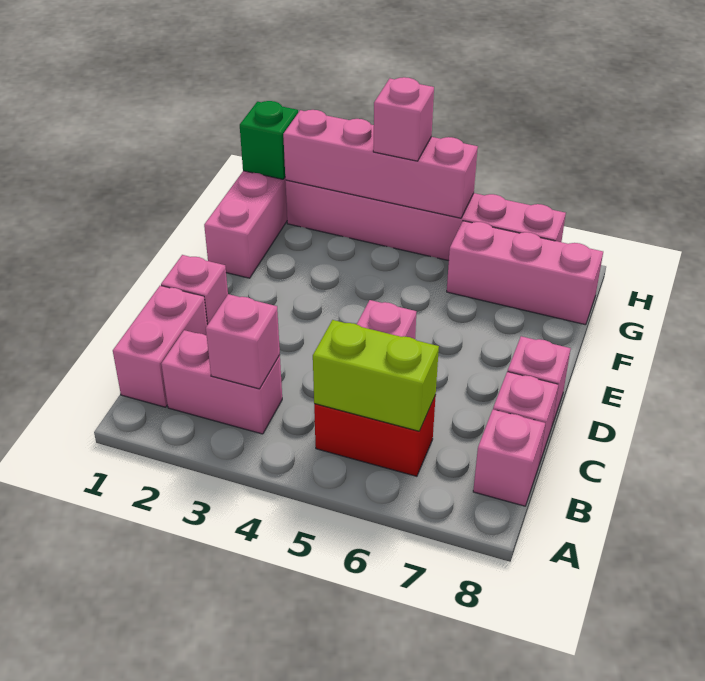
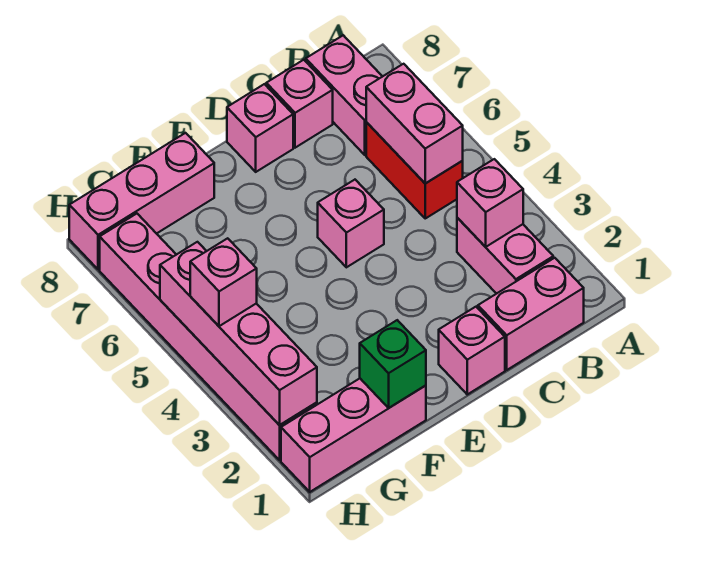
lime 1x2 brick [313,320,439,431] -> pink 1x2 brick [366,64,463,183]
pink 1x1 brick [473,410,545,506] -> pink 1x2 brick [306,35,383,155]
pink 1x3 brick [447,221,603,325] -> pink 1x3 brick turned to [69,133,214,270]
green 1x1 brick [240,101,298,179] -> green 1x1 brick moved to [360,320,426,408]

